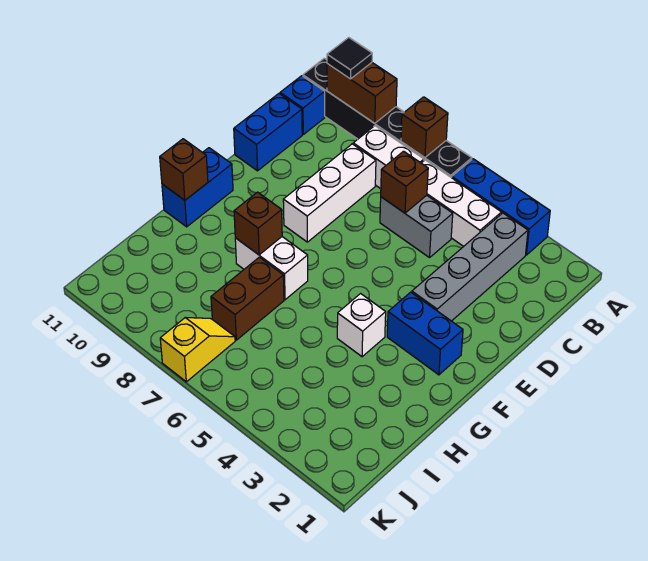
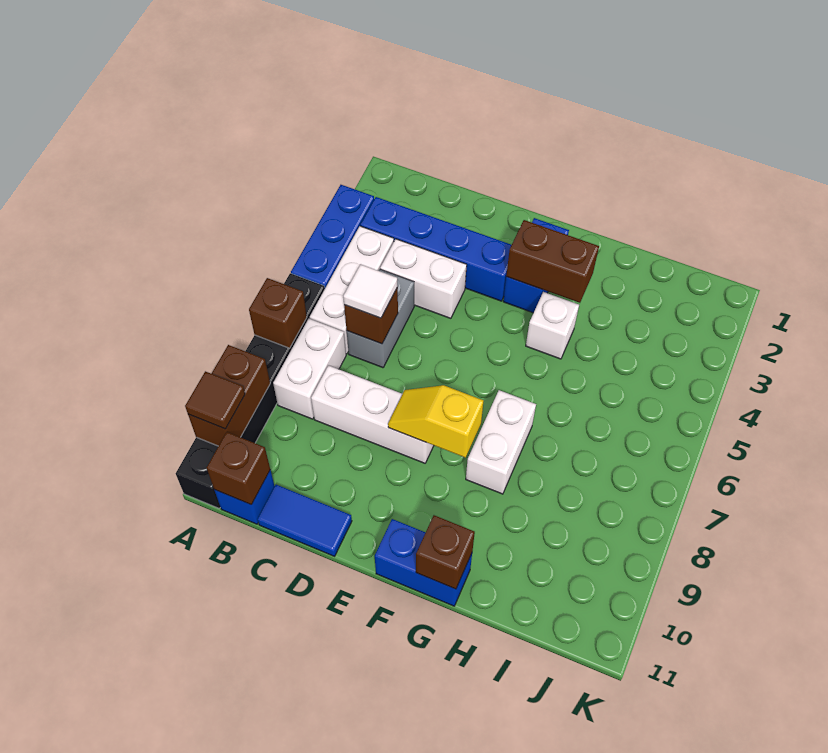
black 1x1 tile [327,38,372,79] -> brown 1x1 tile [185,371,245,429]
grey 1x4 brick [412,213,528,321] -> blue 1x4 brick [360,197,511,301]
none -> white 1x2 brick [380,239,467,318]
none -> white 1x1 tile [343,264,398,318]
blue 1x2 brick [234,94,302,171] -> blue 1x2 tile [258,485,352,556]
brown 1x1 brick [234,192,282,255] -> brown 1x1 brick moved to [207,432,270,505]
brown 1x2 brick [211,257,284,340] -> brown 1x2 brick moved to [506,220,599,303]
yellow 1x2 slope [160,317,235,382] -> yellow 1x2 slope moved to [388,385,484,458]

